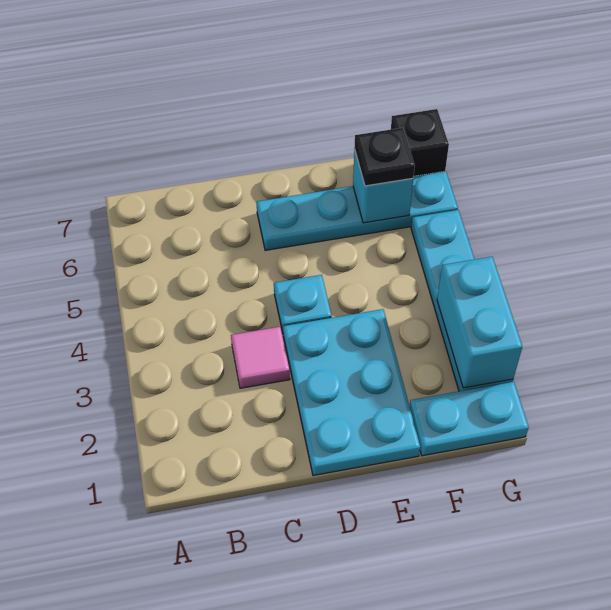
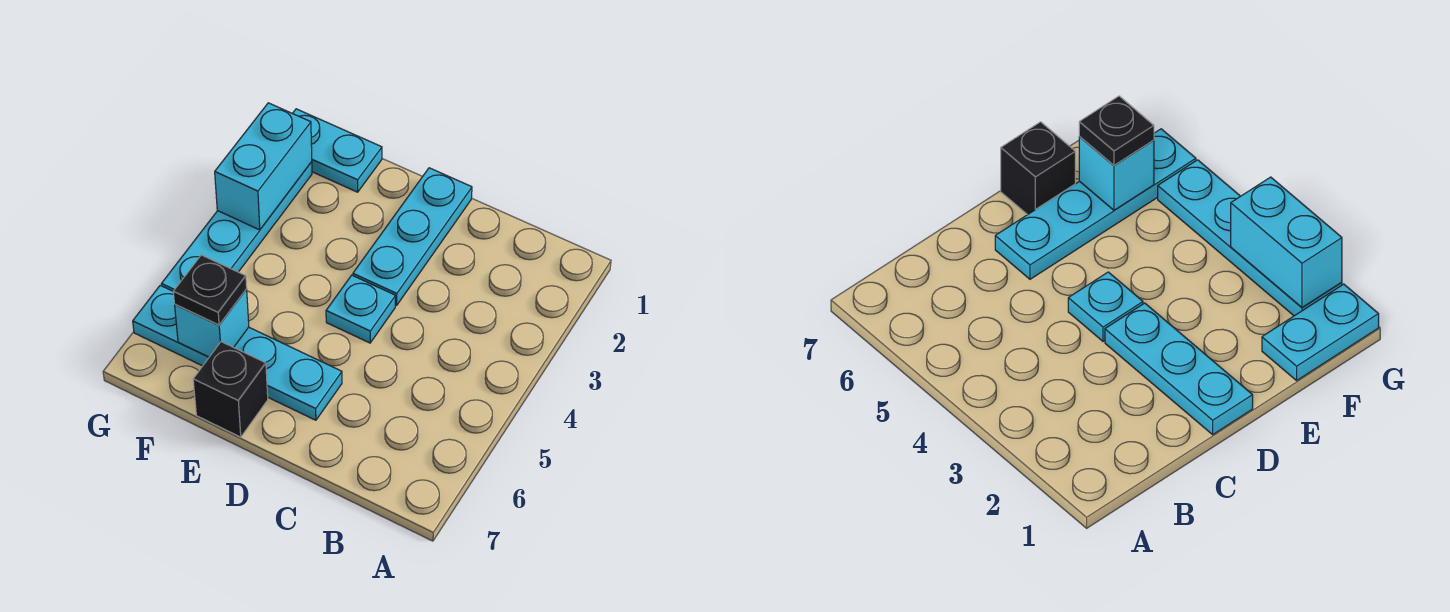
pink 1x1 tile [231,327,290,388] -> none
cyan 2x3 plate [283,309,420,475] -> cyan 1x3 plate [353,168,472,306]
black 1x1 brick [391,109,449,176] -> black 1x1 brick moved to [193,342,268,437]

